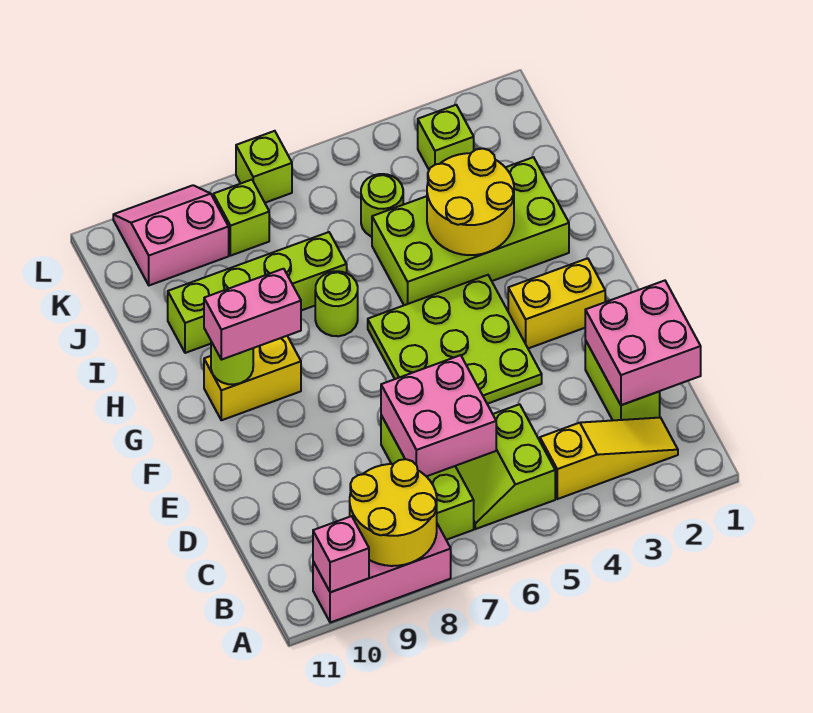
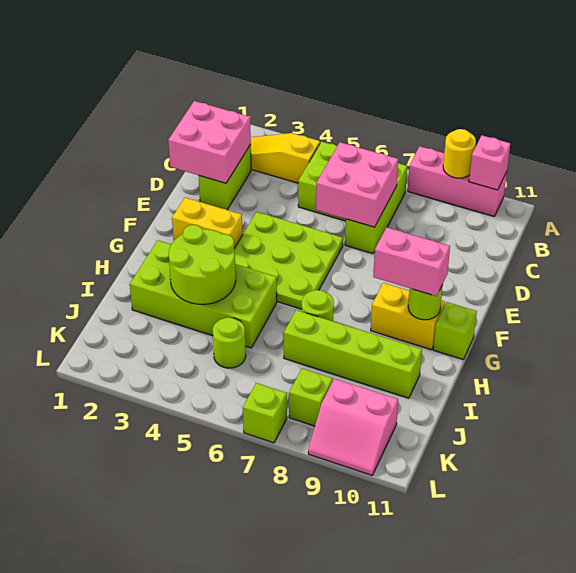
yellow 2x2 round brick [350,459,437,566] -> yellow 1x1 round brick [443,129,476,178]
yellow 2x2 round brick [427,149,514,255] -> lime 2x2 round brick [169,225,236,304]
lime 1x1 brick [418,105,474,170] -> lime 1x1 brick moved to [433,302,477,359]

